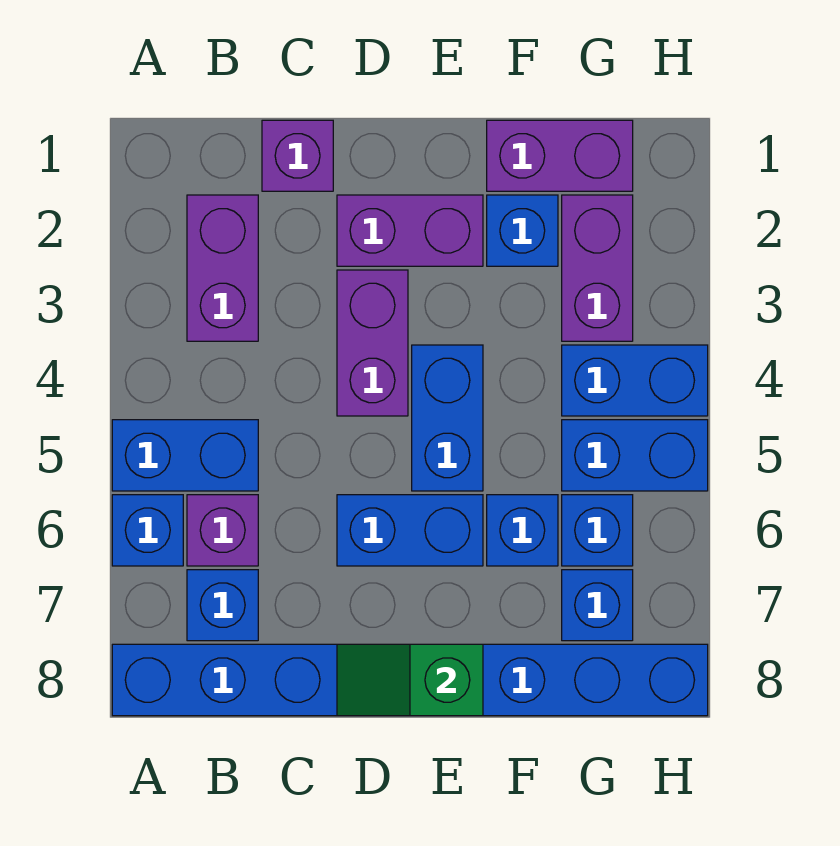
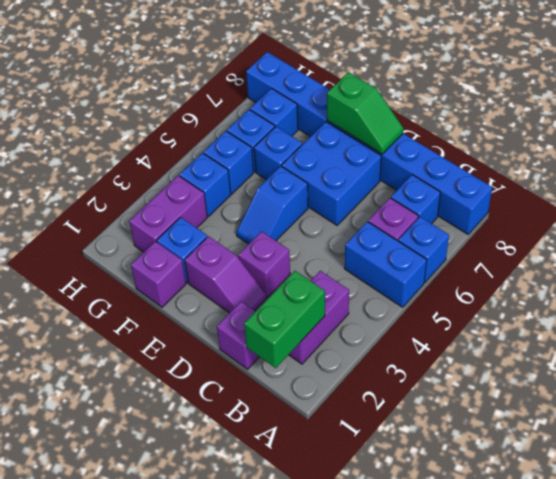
none -> green 1x2 brick [244,271,325,368]
purple 1x2 brick [337,195,483,266] -> purple 1x2 slope [185,236,266,313]
purple 1x2 brick [337,270,408,416] -> purple 1x1 brick [238,231,290,297]
blue 1x2 brick [337,495,483,566] -> blue 2x2 brick [282,122,381,225]
blue 1x2 brick [412,345,483,491] -> blue 1x2 slope [236,166,308,244]
purple 1x2 brick [487,120,633,191] -> purple 1x1 brick [131,241,186,307]
blue 1x2 brick [562,345,708,416] -> blue 1x1 brick [179,153,231,216]
blue 1x2 brick [562,420,708,491] -> blue 1x1 brick [203,131,254,194]

